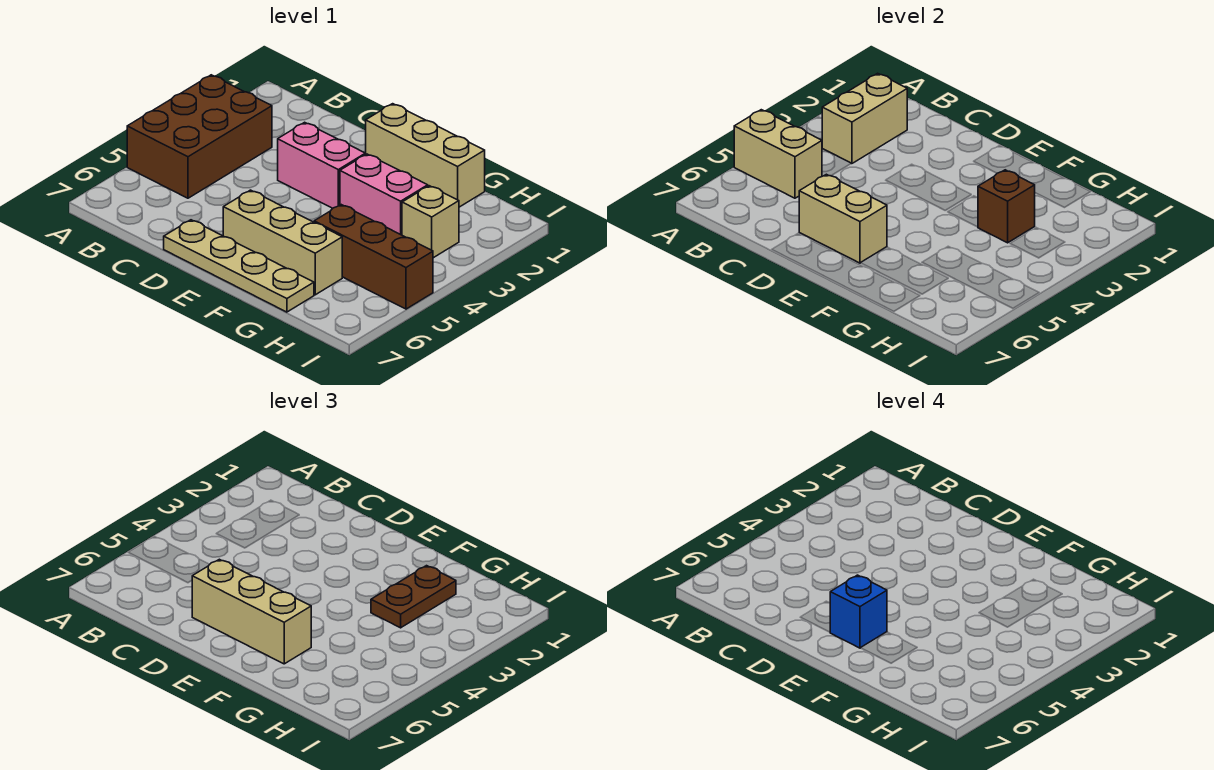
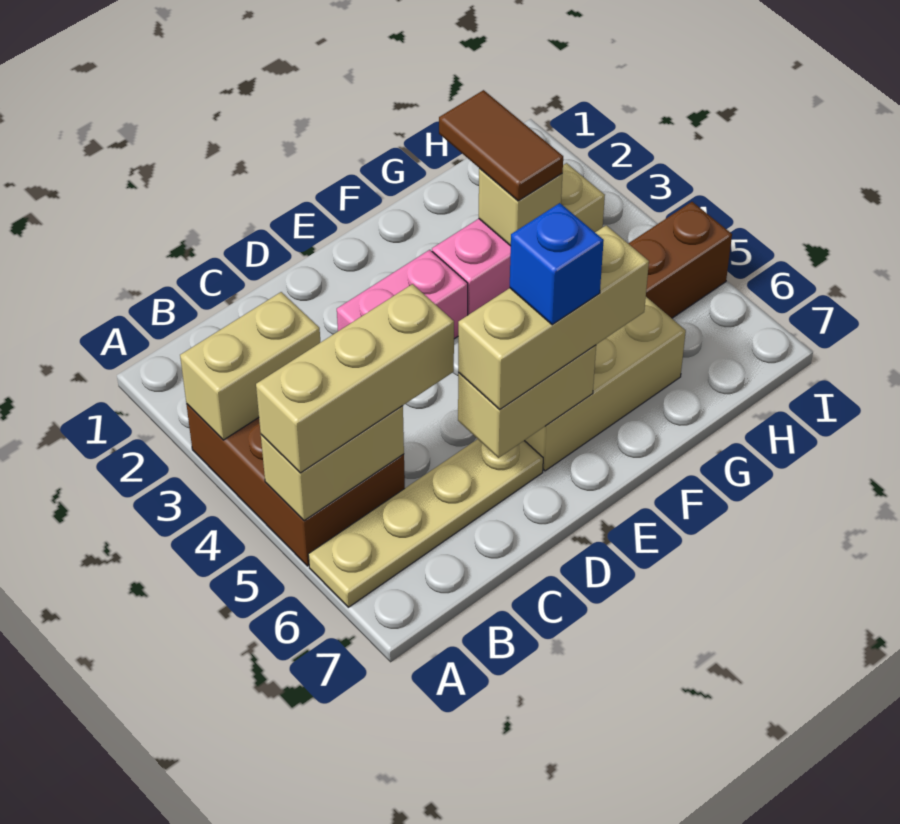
tan 1x2 brick [822,73,907,164] -> tan 1x2 brick turned to [180,292,320,440]
tan 1x4 plate [164,220,314,312] -> tan 1x4 plate moved to [308,439,543,607]
tan 1x3 brick [366,104,485,207] -> tan 1x3 brick moved to [256,284,454,473]
brown 1x2 plate [371,566,456,628] -> brown 1x2 tile [439,90,563,201]
brown 1x1 brick [978,170,1035,243] -> tan 1x1 brick [479,168,562,246]

